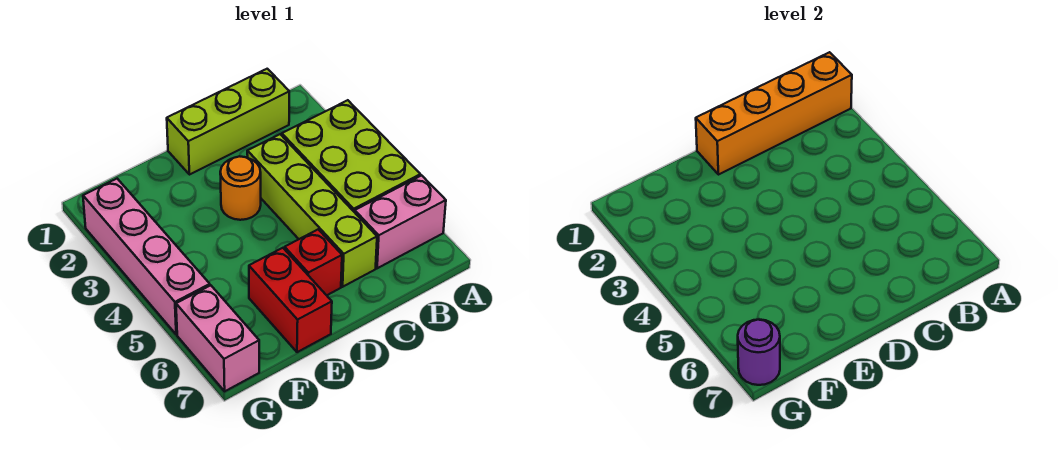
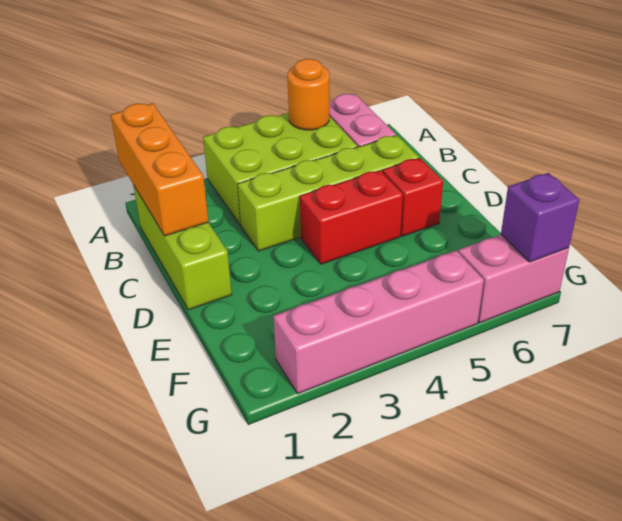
orange 1x4 brick [696,52,852,175] -> orange 1x3 brick [111,103,208,236]
orange 1x1 round brick [220,156,261,220] -> orange 1x1 round brick moved to [288,59,329,130]
red 1x2 brick [249,248,332,352] -> red 1x2 brick moved to [300,170,403,264]
purple 1x1 round brick [738,320,780,385] -> purple 1x1 brick [501,173,579,262]

